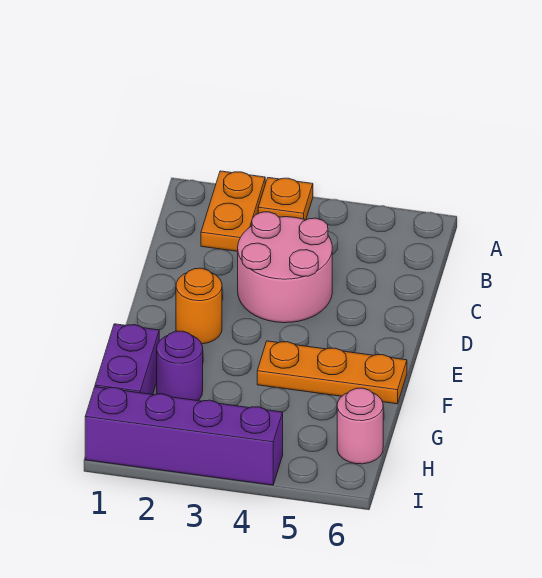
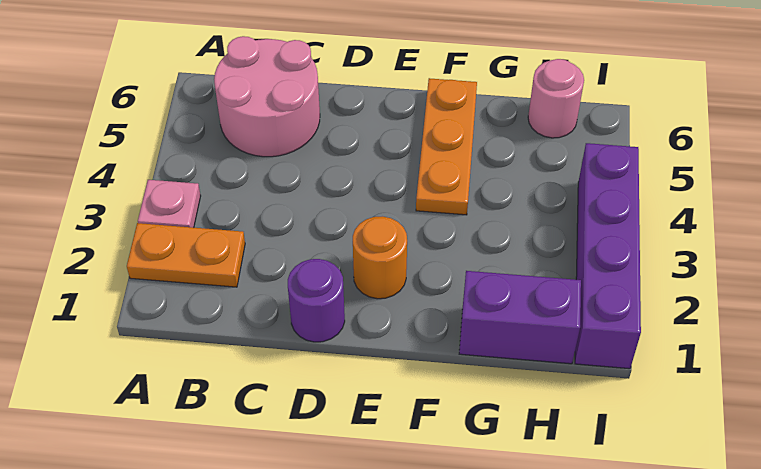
orange 1x1 plate [258,178,313,220] -> pink 1x1 plate [138,180,201,228]
pink 2x2 round brick [238,212,332,323] -> pink 2x2 round brick moved to [214,36,320,157]
purple 1x1 round brick [157,331,203,401] -> purple 1x1 round brick moved to [288,259,345,342]

